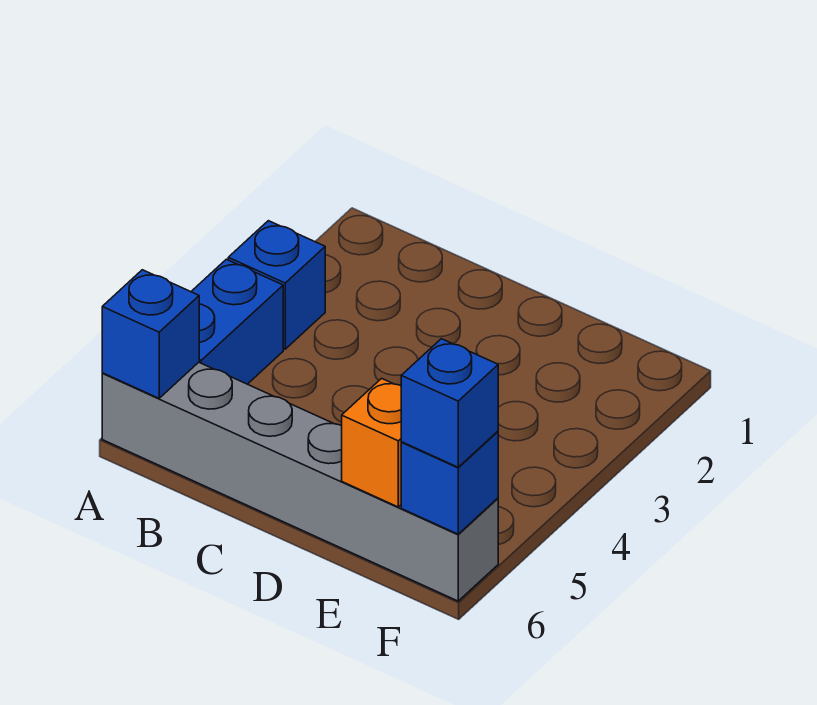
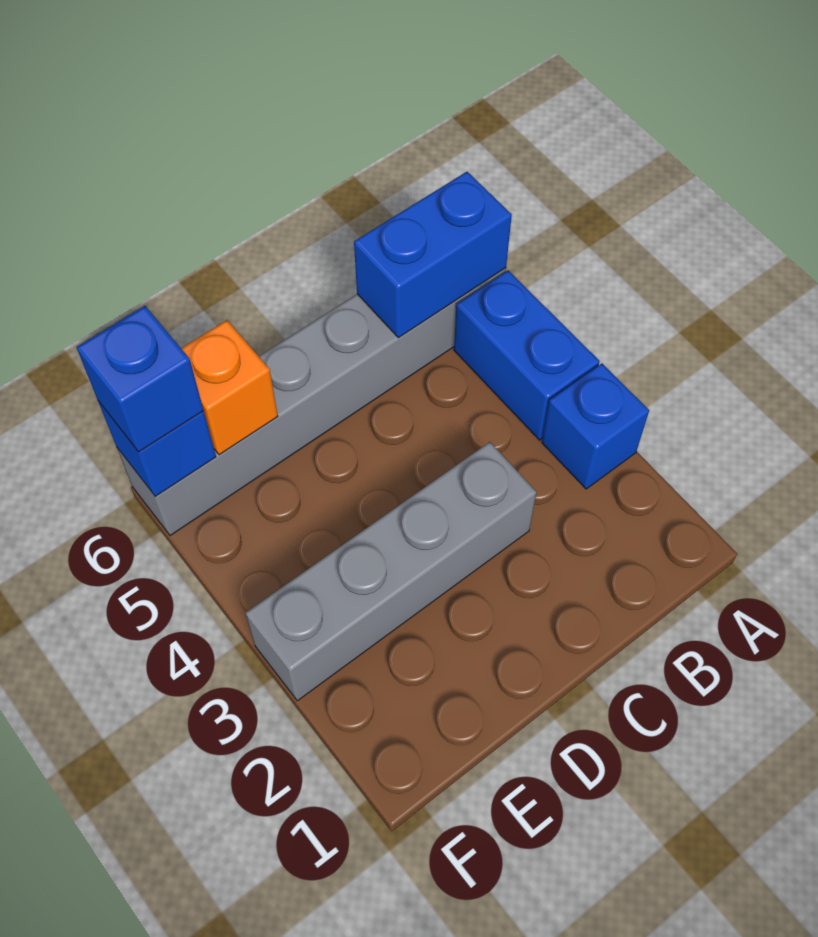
blue 1x1 brick [102,270,199,398] -> blue 1x2 brick [354,172,512,338]
none -> grey 1x4 brick [246,442,537,701]

